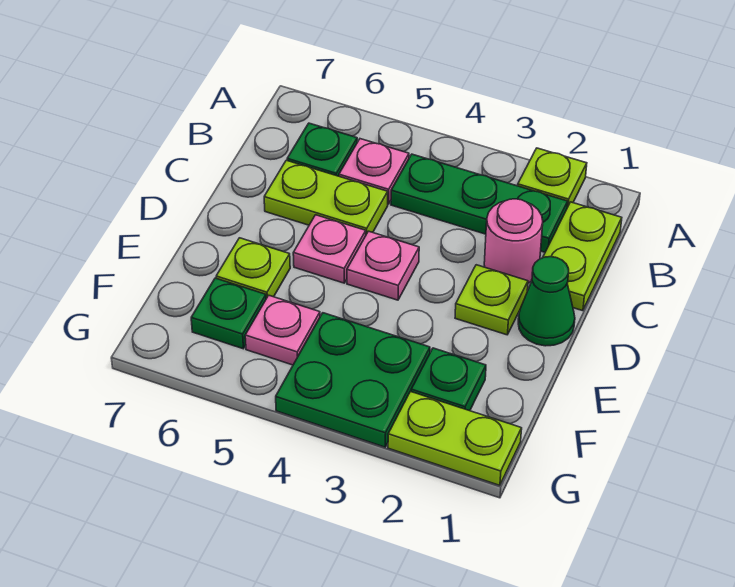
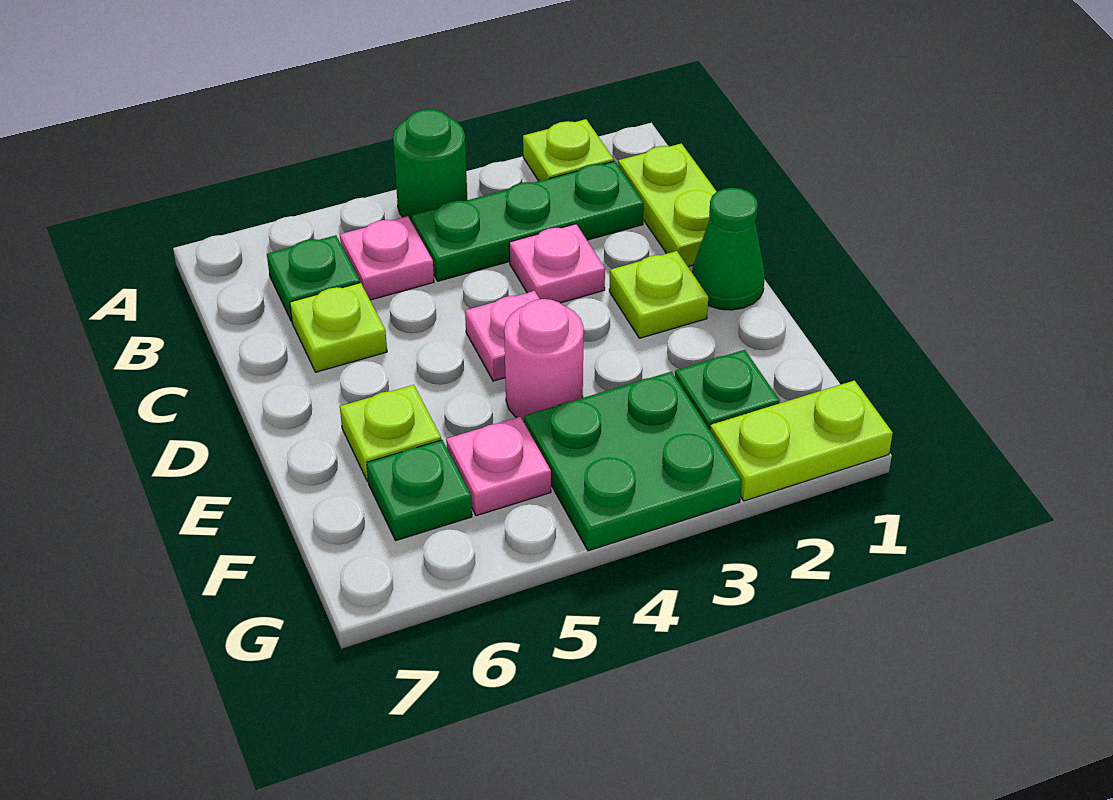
none -> green 1x1 round brick [393,109,467,222]
pink 1x1 round brick [484,199,543,283] -> pink 1x1 round brick moved to [504,299,584,422]
lime 1x2 plate [264,160,388,234] -> lime 1x1 plate [290,283,387,372]
pink 1x1 plate [293,215,366,283] -> pink 1x1 plate moved to [509,224,605,303]

